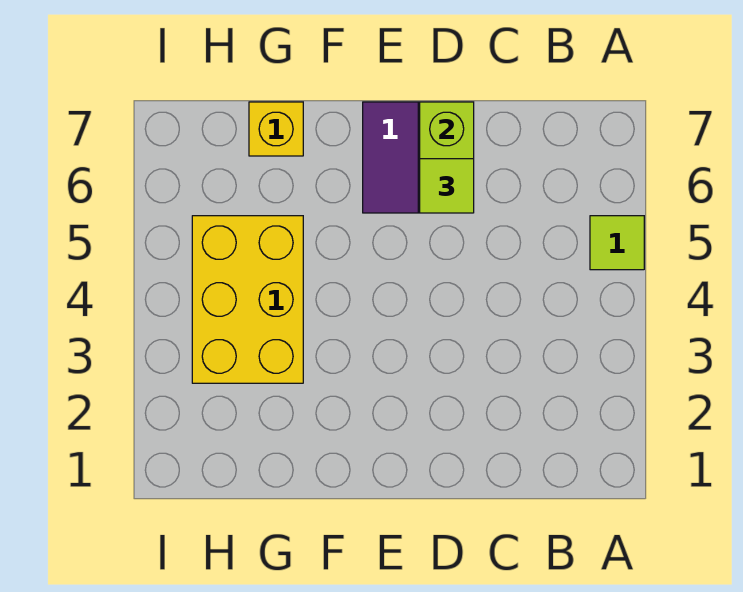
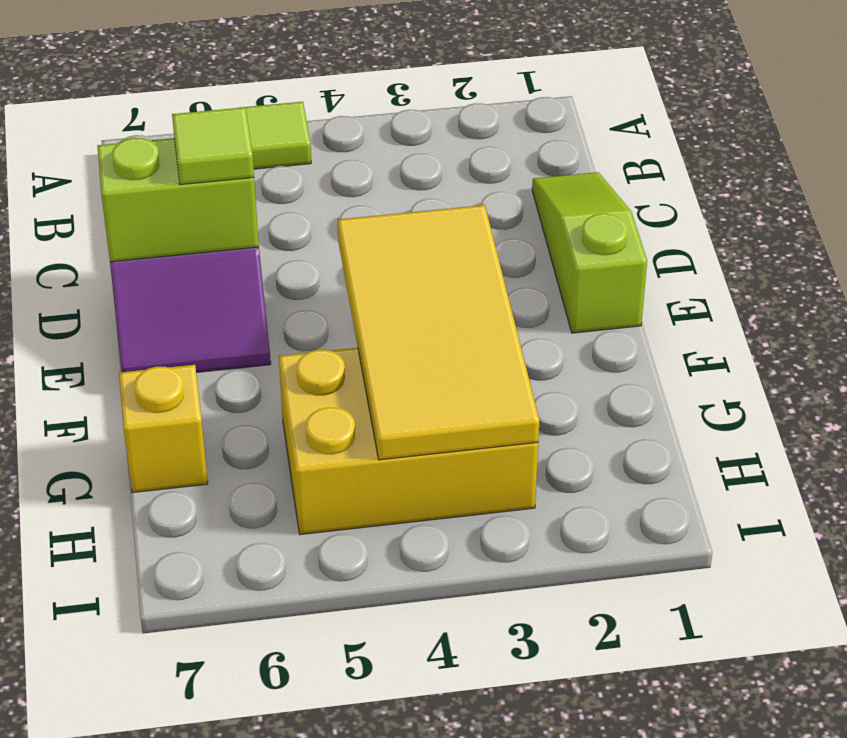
none -> lime 1x3 slope [532,172,647,333]
none -> yellow 2x4 tile [338,205,540,460]

